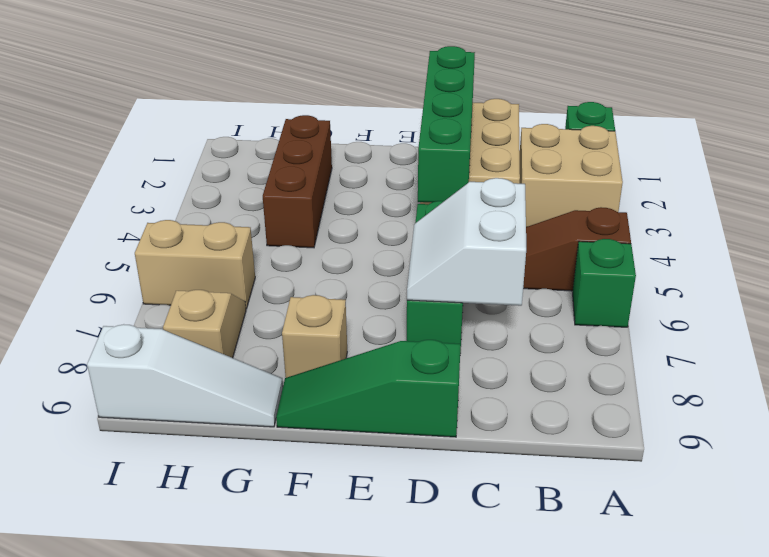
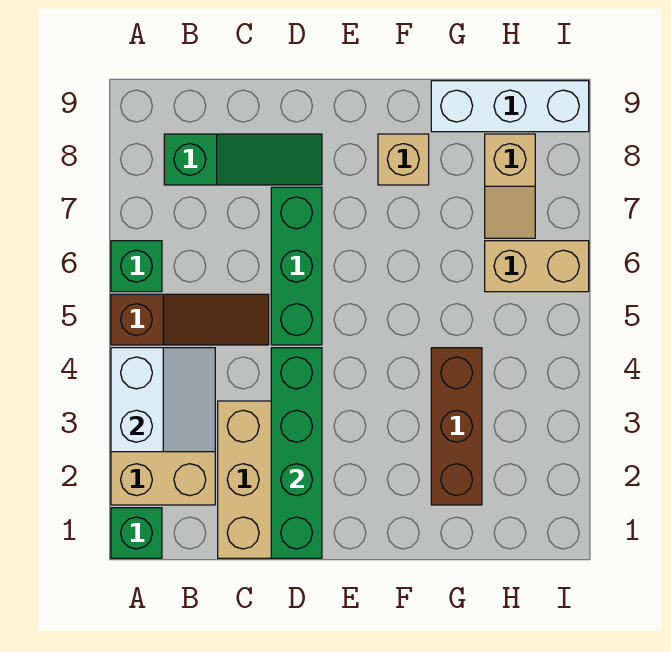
white 2x2 slope [407,178,526,306] -> white 2x2 slope moved to [111,348,215,452]
green 1x3 slope [276,340,461,437] -> green 1x3 slope moved to [164,134,322,185]
white 1x3 slope [87,324,283,427] -> white 1x3 brick [431,81,589,132]

